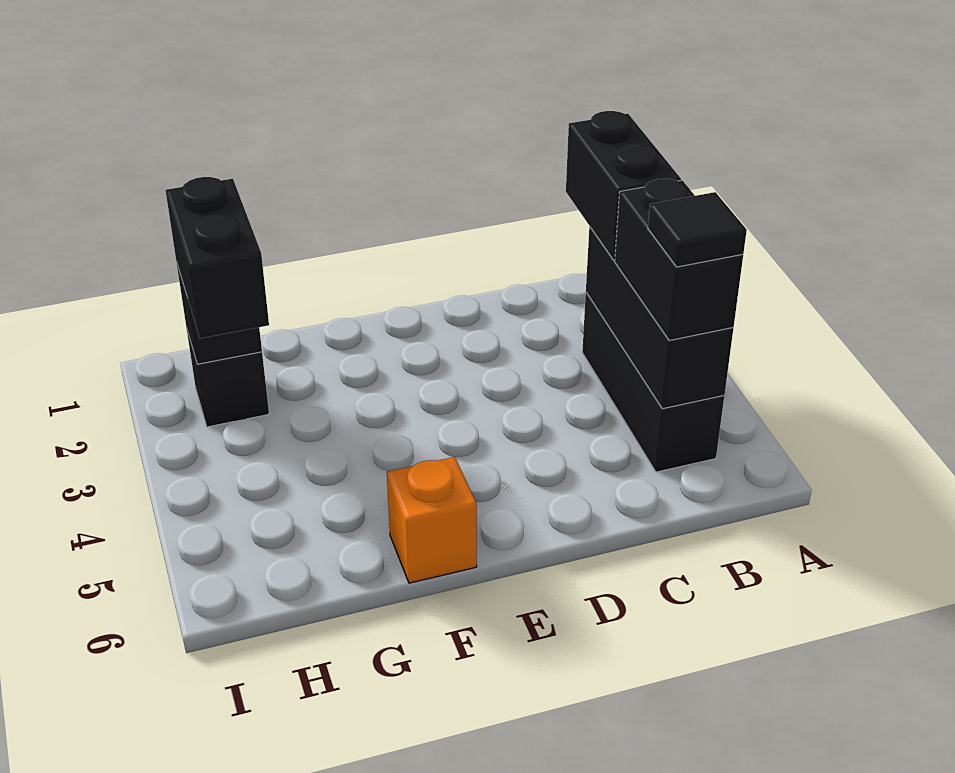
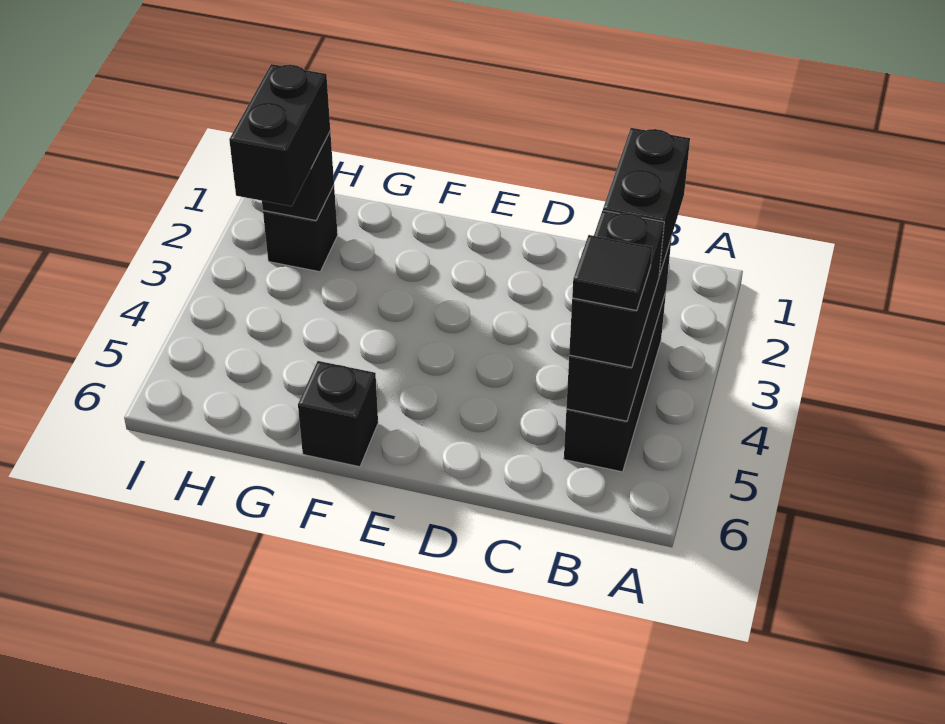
orange 1x1 brick [387,457,477,583] -> black 1x1 brick [298,361,378,467]

